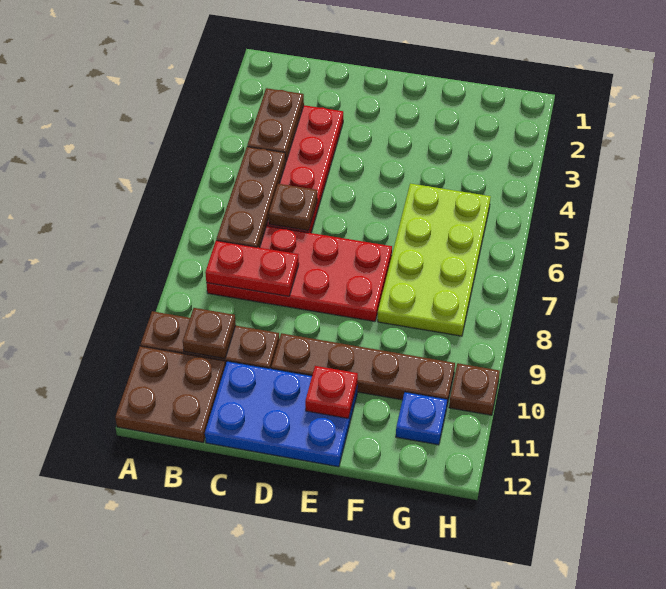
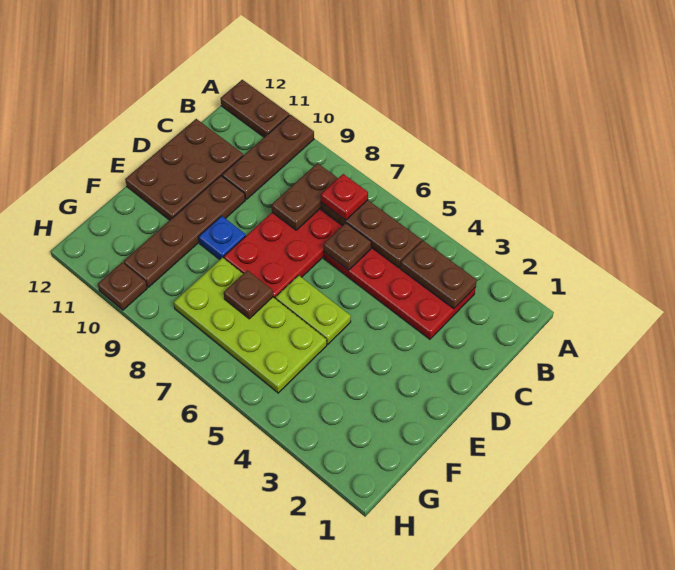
brown 2x2 plate [115,346,225,442] -> brown 1x2 plate [221,80,289,137]
red 1x2 plate [205,241,299,296] -> brown 1x2 plate [272,163,338,230]
brown 1x1 plate [183,308,236,359] -> brown 1x1 plate moved to [224,270,273,319]
blue 2x3 plate [205,361,357,467] -> brown 2x3 plate [125,119,243,220]
none -> lime 1x2 plate [275,275,351,344]
red 1x1 plate [305,366,358,419] -> red 1x1 plate moved to [321,174,368,220]
blue 1x1 plate [396,392,447,445] -> blue 1x1 plate moved to [198,216,246,260]

